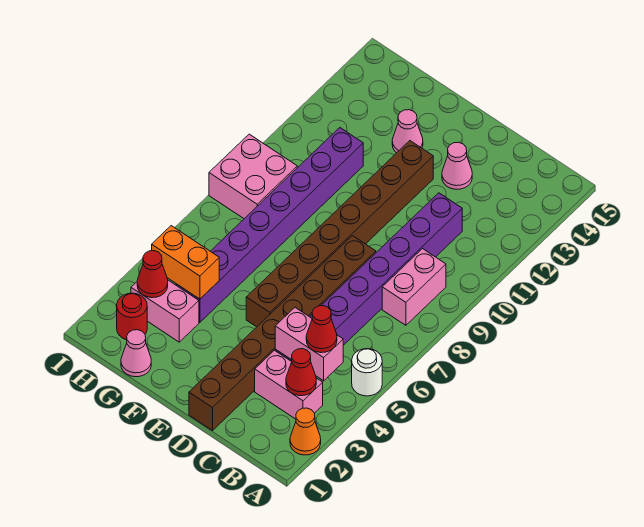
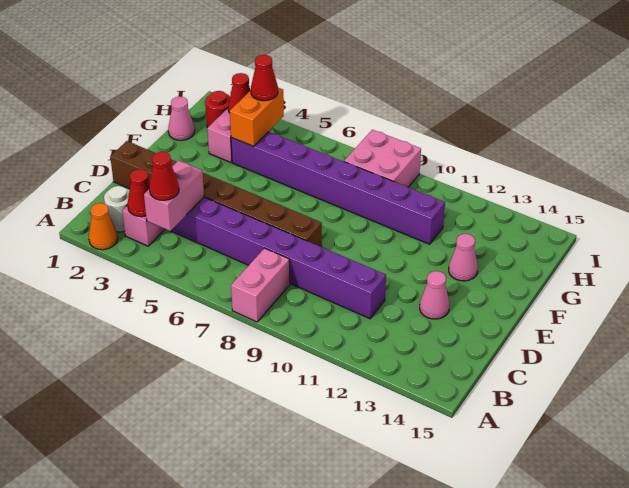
white 1x1 round brick [352,349,382,396] -> white 1x1 round brick moved to [104,186,130,232]
pink 1x2 brick [382,249,446,325] -> pink 1x2 brick turned to [231,248,290,322]
brown 1x8 brick [246,141,433,327] -> none
none -> red 1x1 cone [251,55,278,101]

